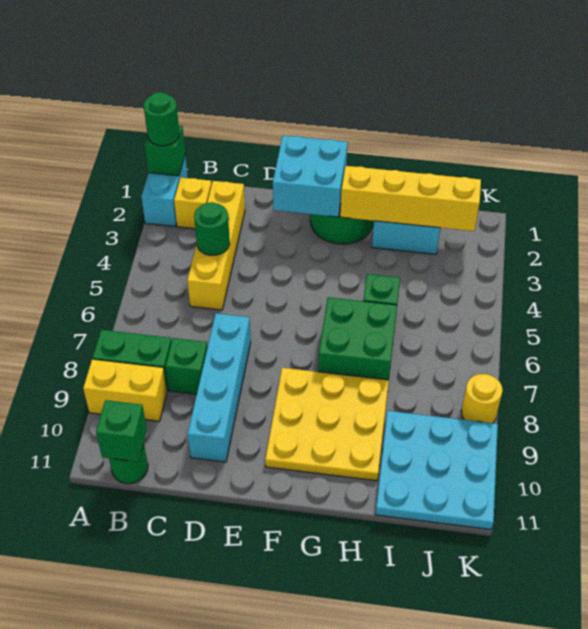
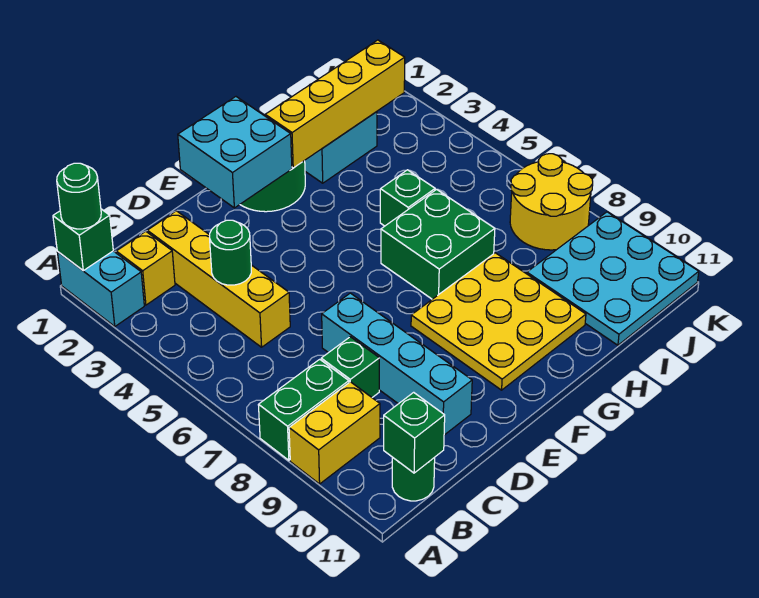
yellow 1x1 round brick [461,374,503,423] -> yellow 2x2 round brick [510,154,593,250]

